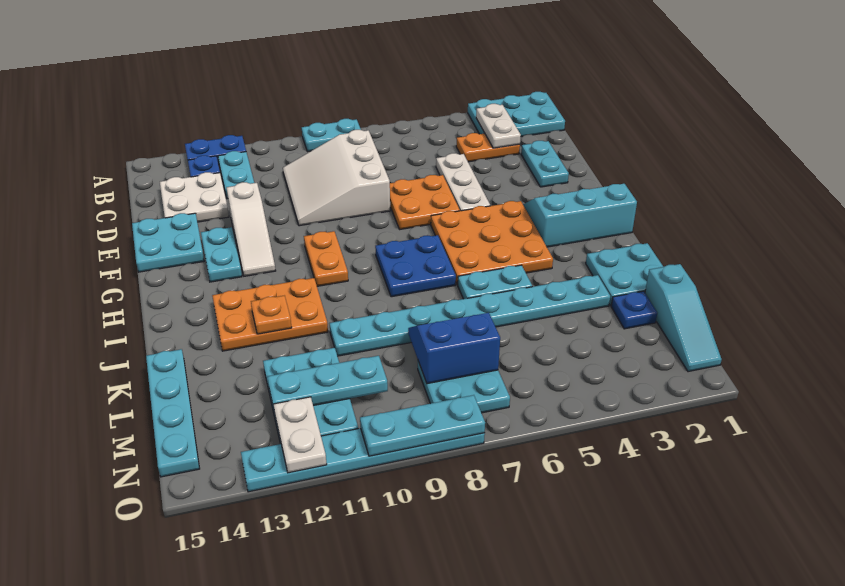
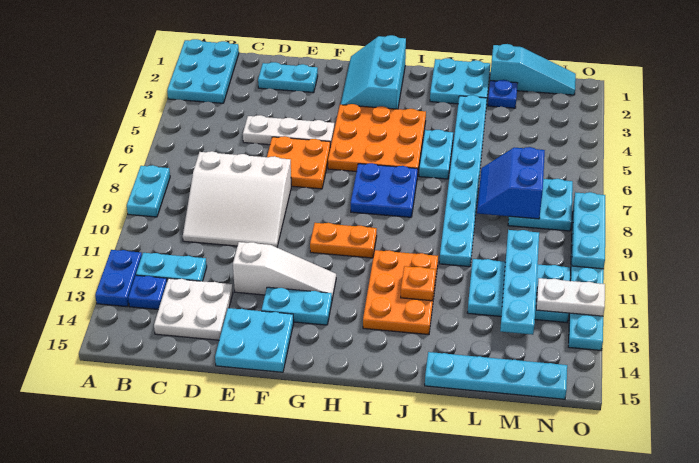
white 1x2 plate [476,104,521,148] -> none
orange 1x2 plate [456,133,520,162] -> none
cyan 1x3 plate [267,356,388,413] -> cyan 1x4 plate [500,230,539,335]

